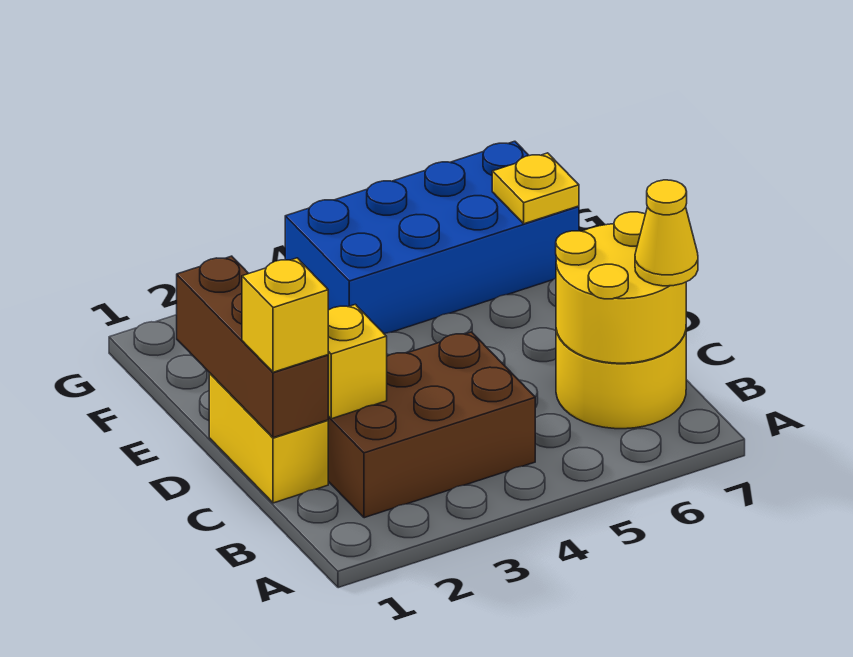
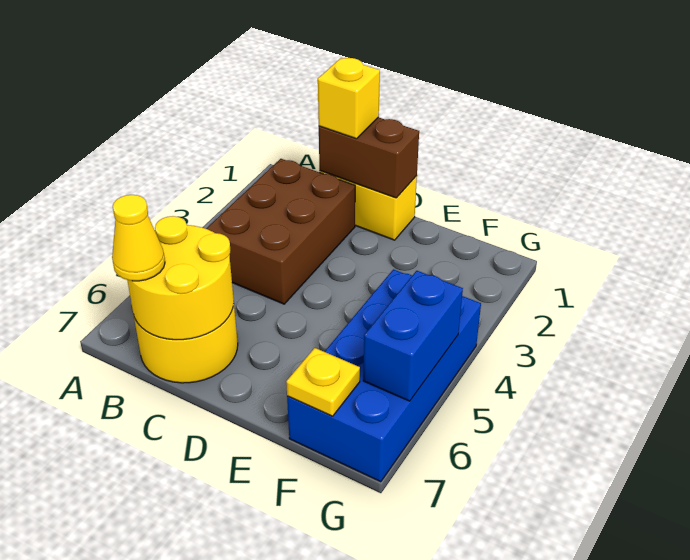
brown 1x3 brick [177,256,328,438] -> brown 1x2 brick [319,117,419,198]
yellow 1x1 brick [328,304,387,419] -> none
none -> blue 1x2 brick [363,271,463,401]

